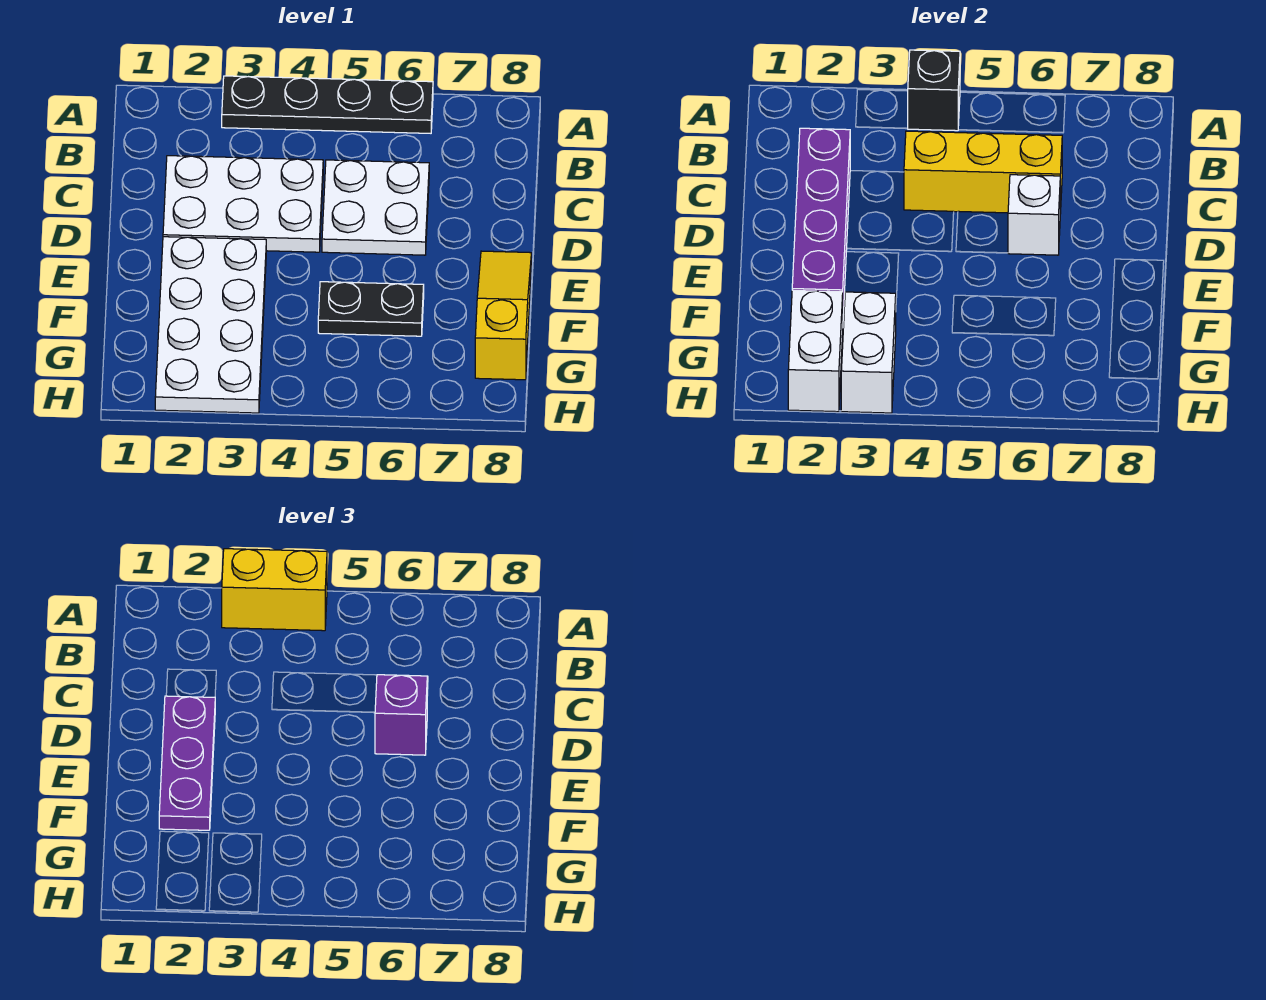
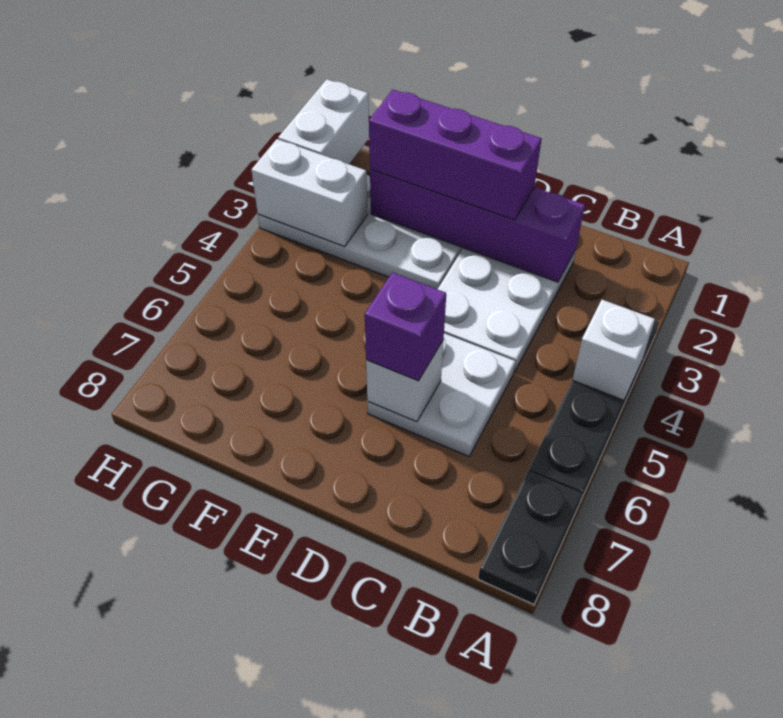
yellow 1x2 brick [222,549,327,631] -> none
black 1x1 brick [907,50,960,131] -> white 1x1 brick [572,300,655,400]
yellow 1x3 brick [904,131,1062,214] -> none
purple 1x3 plate [159,696,215,830] -> purple 1x3 brick [369,90,542,220]
yellow 1x3 slope [475,251,531,380] -> none
black 1x2 plate [318,282,424,336] -> black 1x2 plate moved to [478,472,582,604]
white 1x2 brick [788,290,843,412] -> white 1x2 brick turned to [278,79,369,164]

